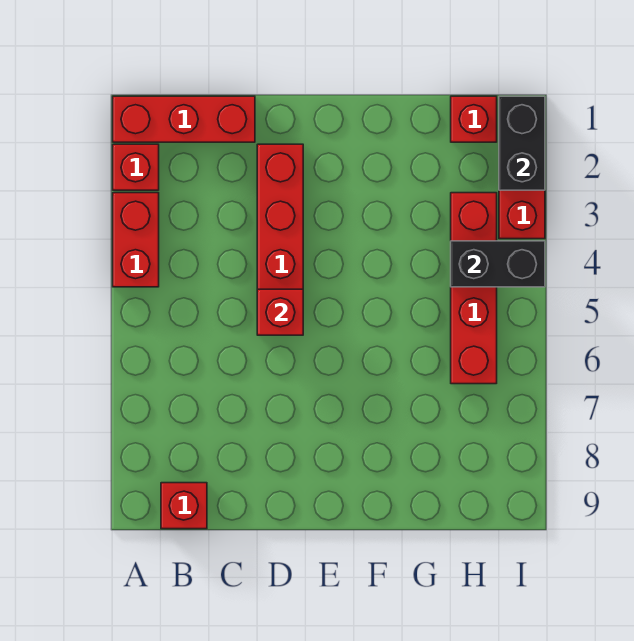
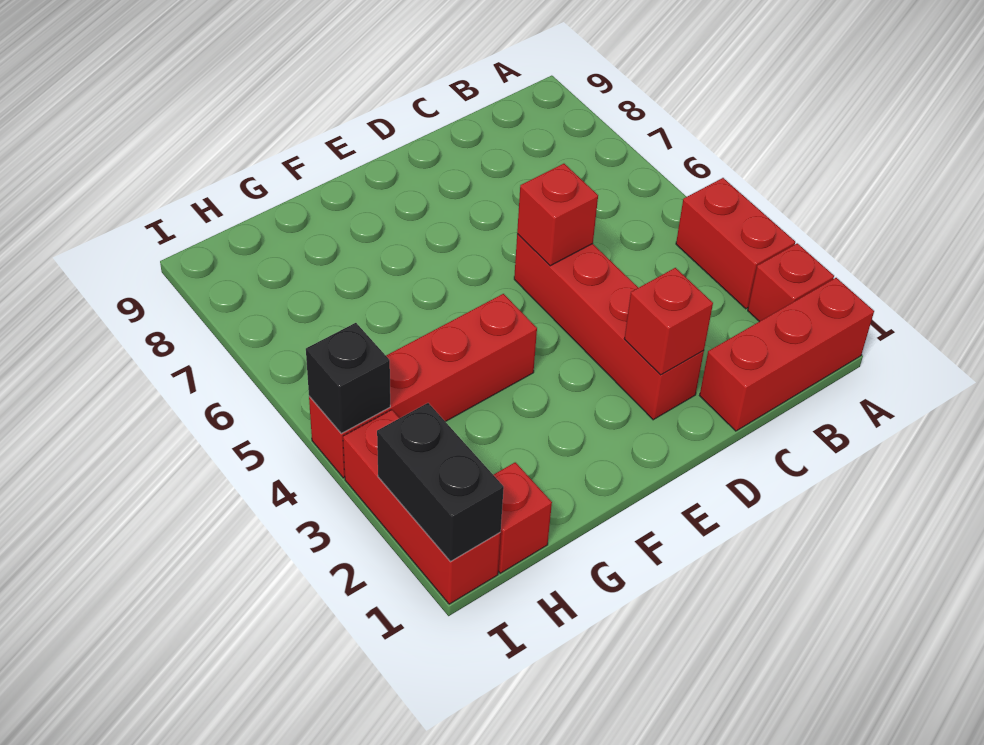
red 1x1 brick [161,483,207,529] -> red 1x1 brick moved to [624,268,713,375]
red 1x4 brick [451,193,497,384] -> red 1x4 brick turned to [309,294,537,478]
black 1x2 brick [451,241,545,287] -> black 1x1 brick [306,323,390,433]

